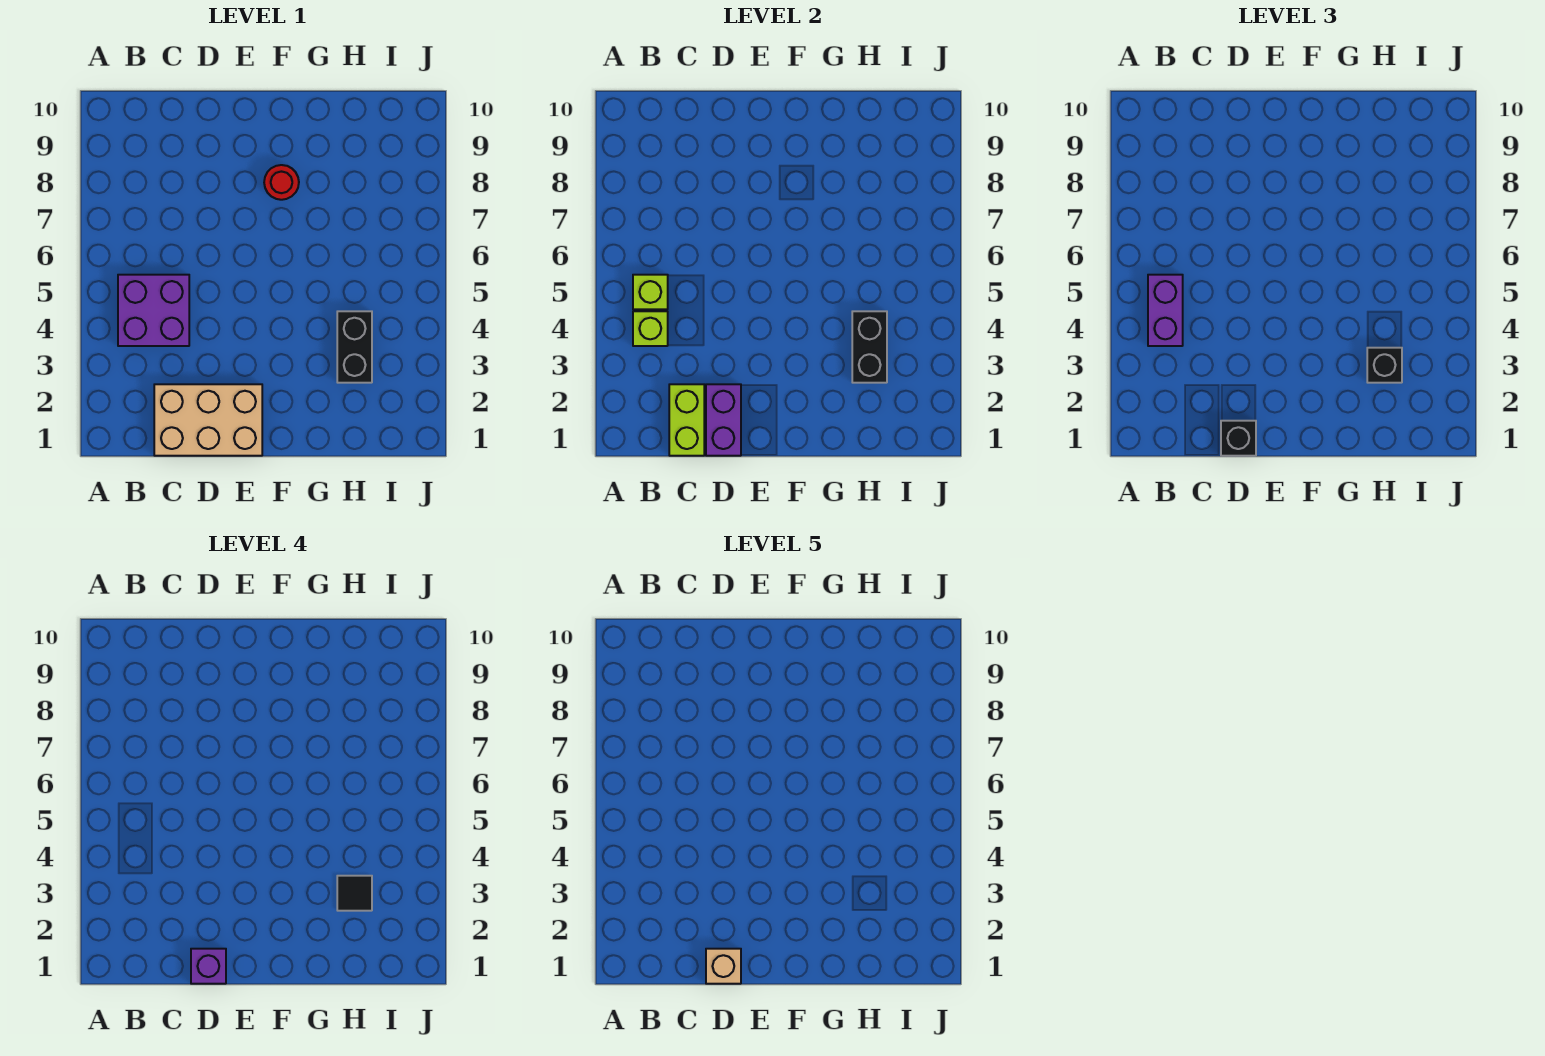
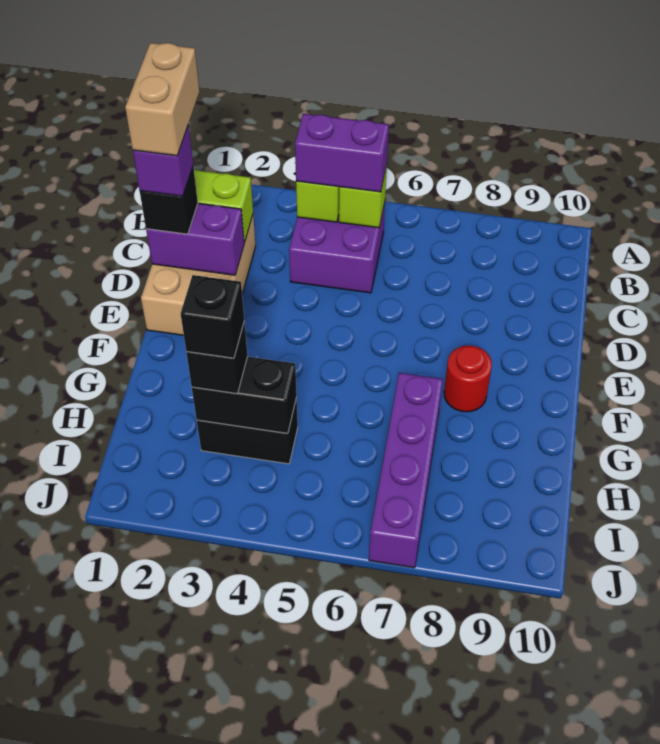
tan 1x1 brick [706,949,741,984] -> tan 1x2 brick [125,43,199,156]
none -> purple 1x4 brick [369,373,443,568]
black 1x1 tile [337,876,372,911] -> black 1x1 brick [181,275,244,358]

